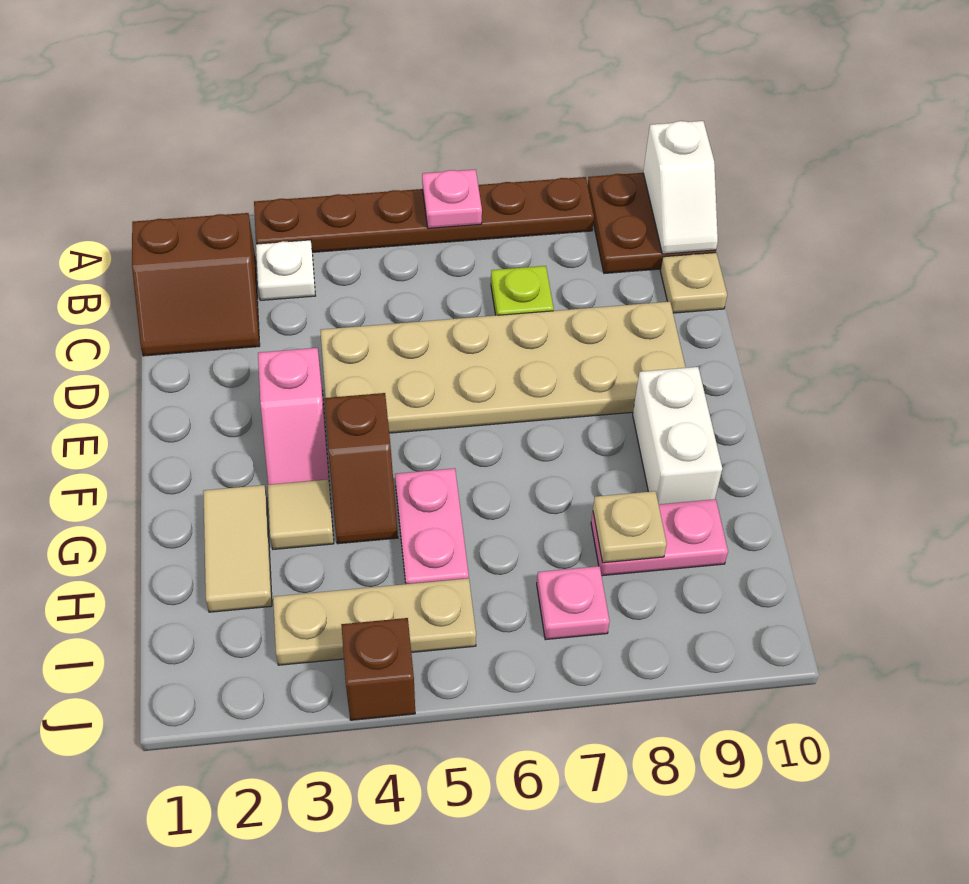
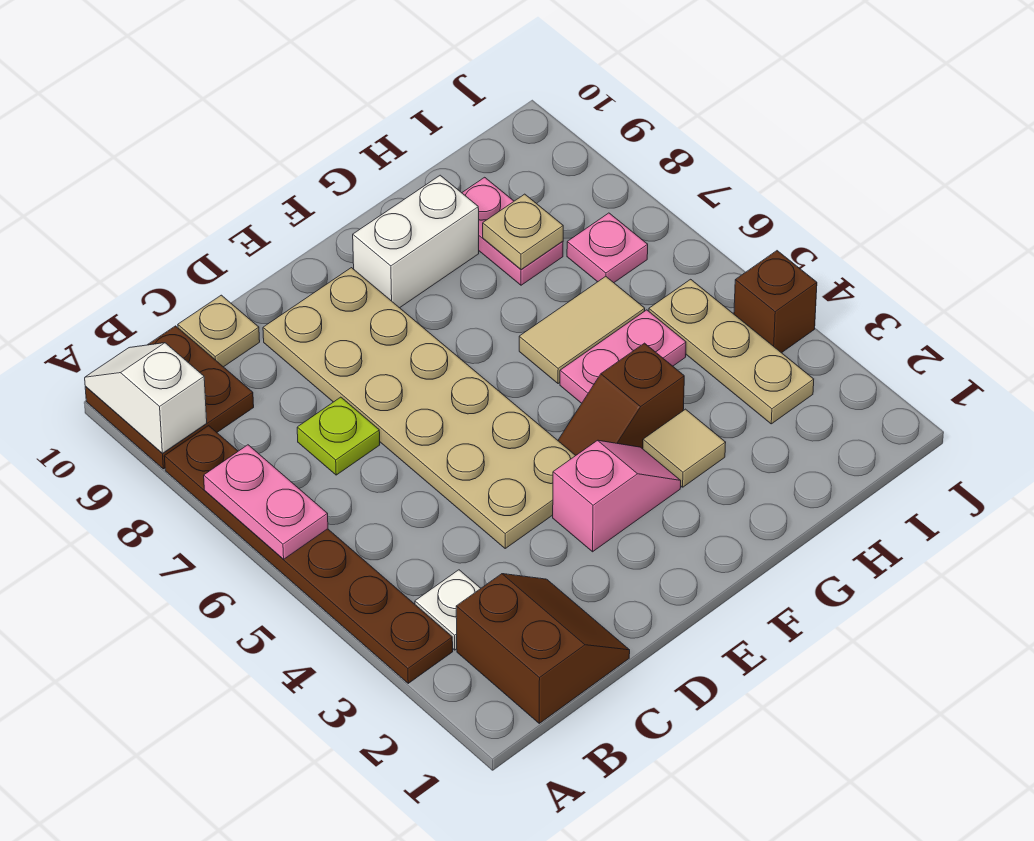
pink 1x1 plate [422,169,482,228] -> pink 1x2 plate [204,445,328,559]
white 1x2 slope [643,121,718,254] -> white 1x2 slope turned to [85,343,207,454]
brown 1x2 slope [325,393,398,544] -> brown 1x2 slope turned to [558,343,684,455]
tan 1x2 tile [203,485,272,612] -> tan 1x2 tile moved to [519,276,645,384]

